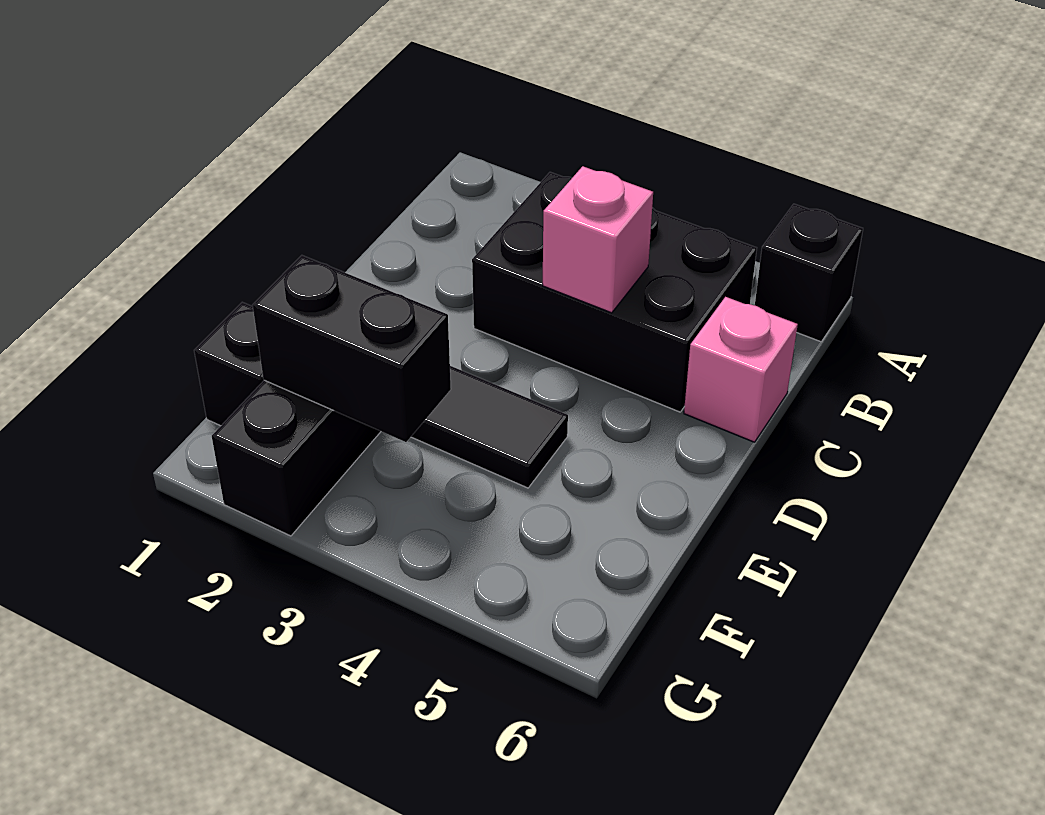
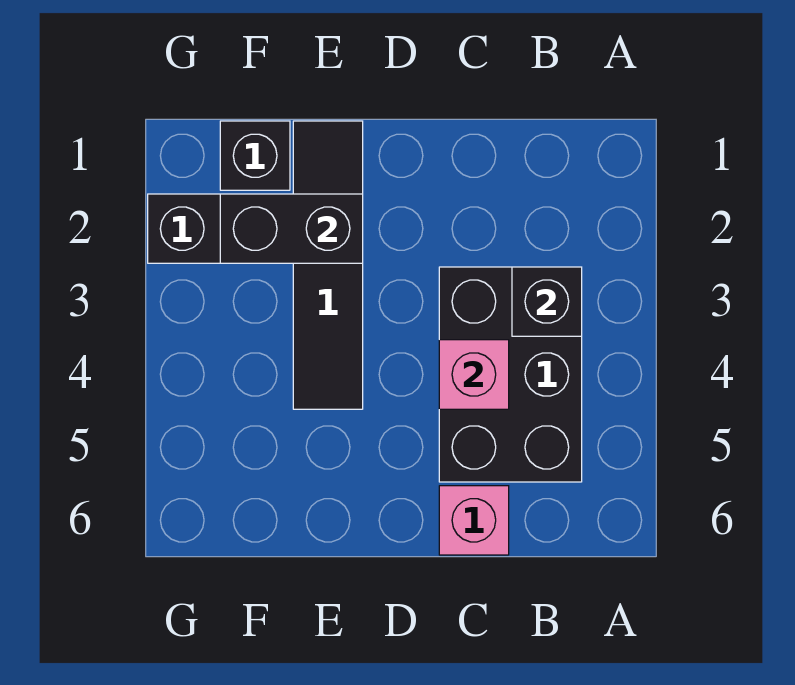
black 1x1 brick [755,204,863,342] -> black 1x1 brick moved to [512,267,582,336]
black 1x2 brick [253,255,451,442] -> black 1x2 brick turned to [220,194,363,263]

